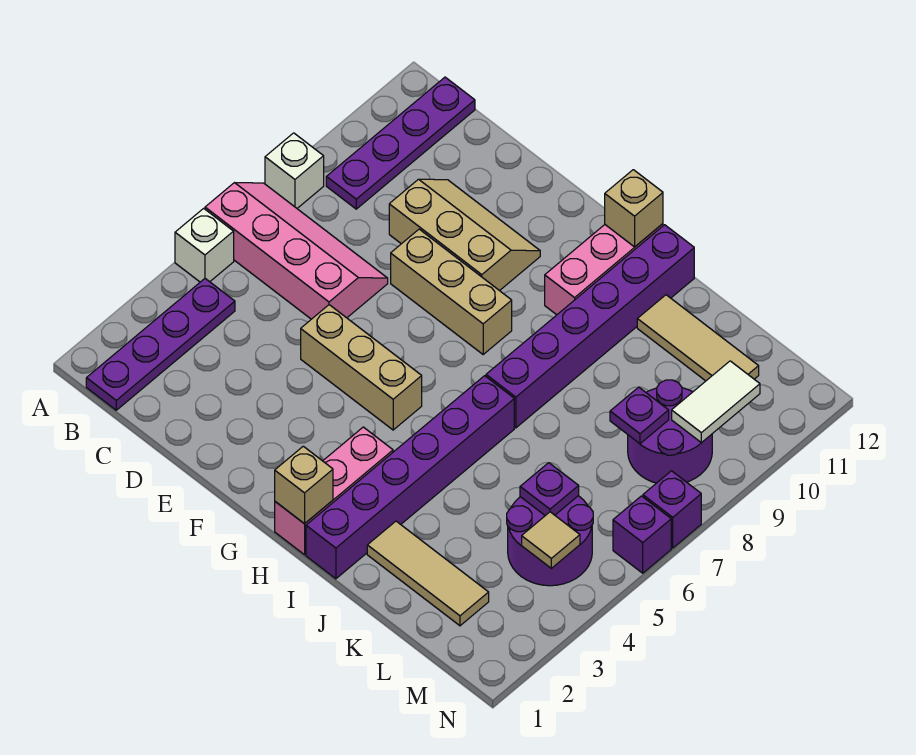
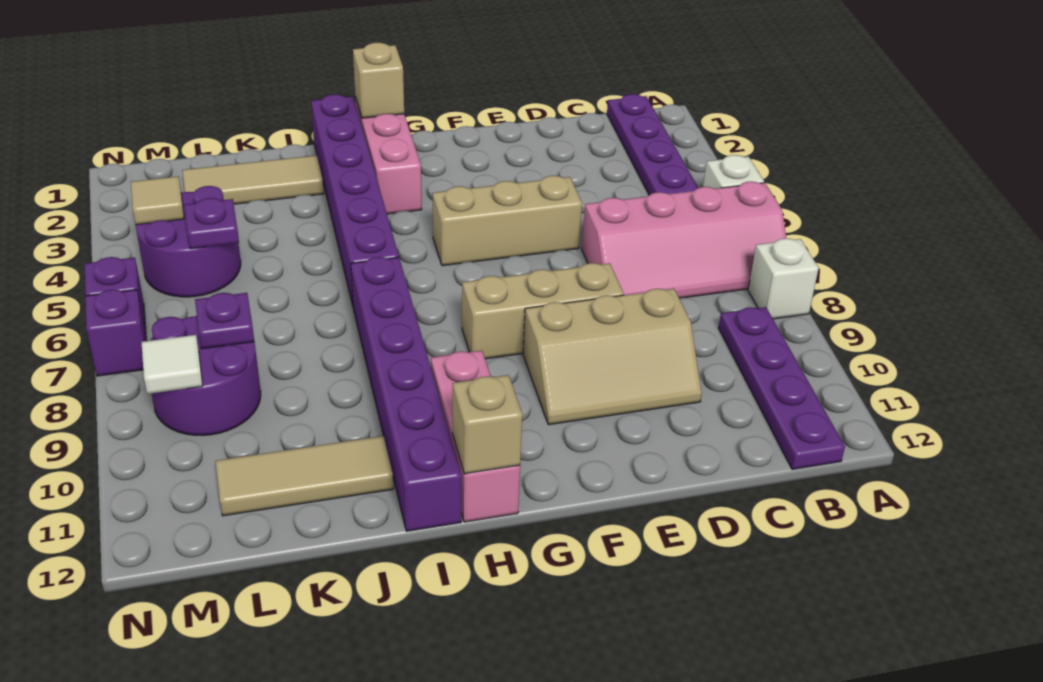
white 1x2 tile [672,361,760,443] -> white 1x1 tile [142,335,203,394]

